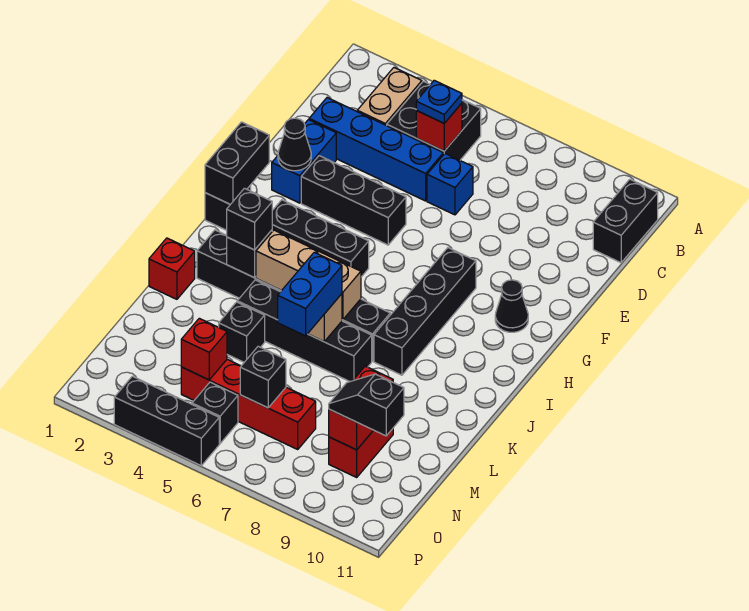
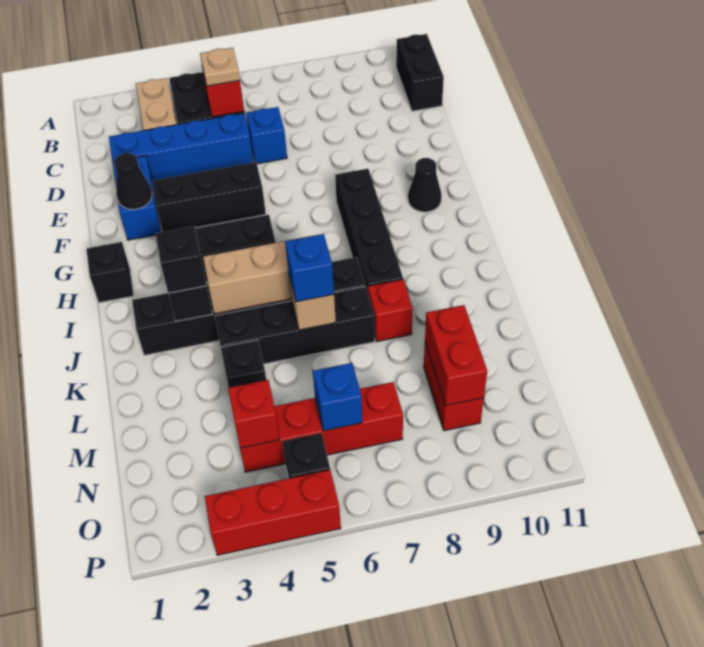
blue 1x1 plate [416,80,462,123] -> tan 1x1 plate [200,48,240,86]
black 1x2 brick [205,122,269,204] -> none
red 1x1 brick [149,238,195,299] -> red 1x1 brick moved to [368,279,413,341]
blue 1x2 brick [278,252,342,336] -> blue 1x1 brick [285,234,334,302]
black 1x1 brick [240,346,286,408] -> blue 1x1 brick [313,363,362,431]
black 1x2 slope [329,374,404,436] -> none
black 1x3 brick [114,376,219,466] -> red 1x3 brick [205,470,341,555]

